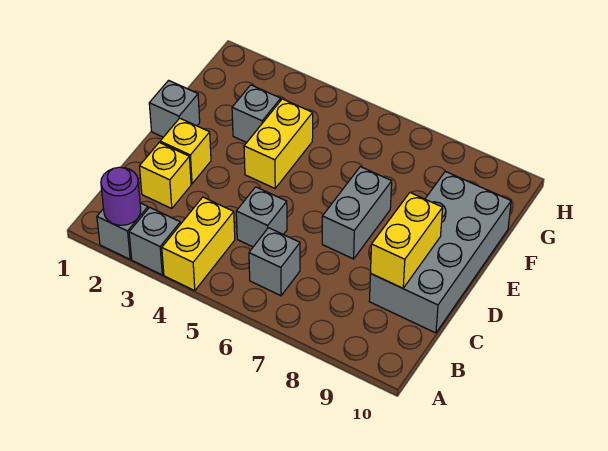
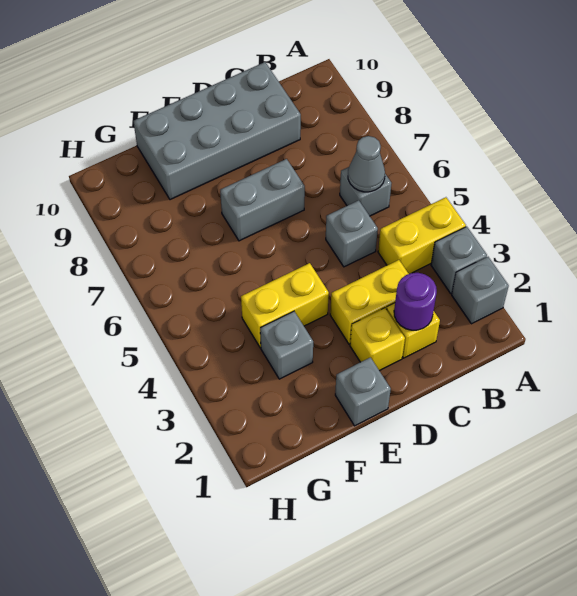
purple 1x1 round brick [101,167,141,225] -> purple 1x1 round brick moved to [394,273,437,330]
none -> grey 1x1 cone [348,136,385,192]
yellow 1x2 brick [371,193,443,288] -> yellow 1x2 brick moved to [330,260,409,344]

